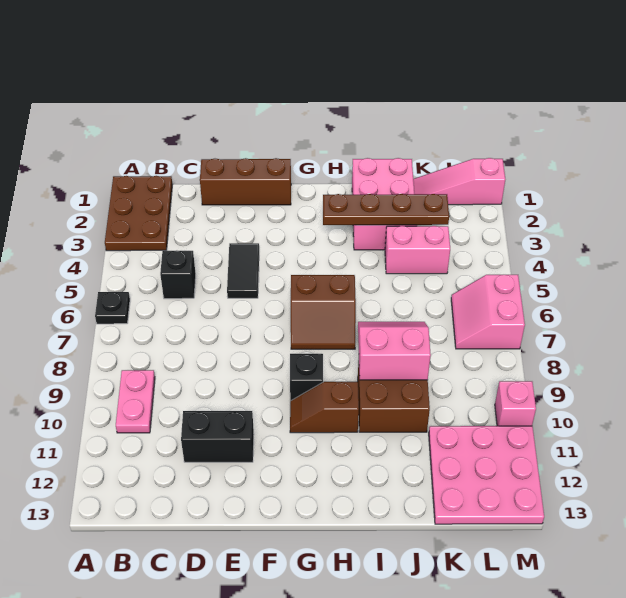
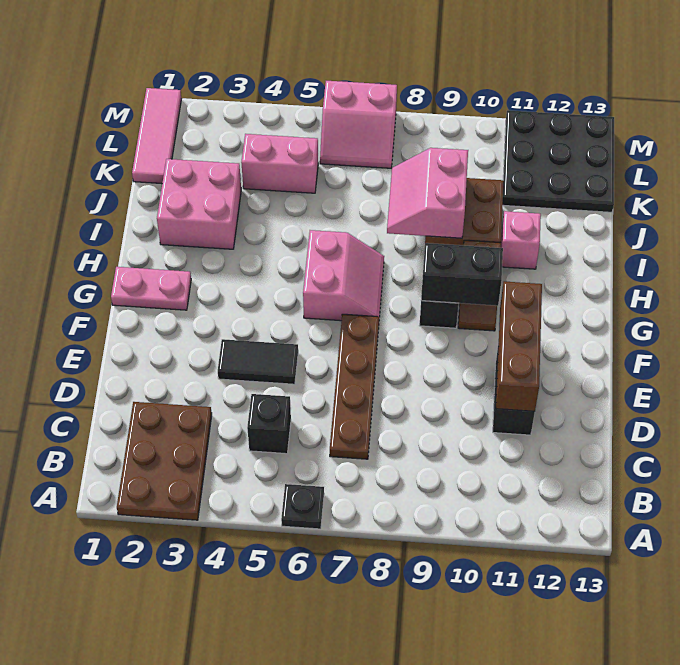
brown 2x3 plate [105,176,172,251] -> brown 2x3 plate turned to [117,402,212,520]
pink 1x2 plate [116,370,155,433] -> pink 1x2 plate moved to [111,267,191,310]
brown 1x3 brick [200,158,291,205] -> brown 1x3 brick moved to [496,281,542,411]
brown 2x2 slope [291,275,356,349] -> pink 2x2 slope [303,230,384,321]
none -> black 1x2 brick [421,243,503,306]
brown 1x4 plate [323,194,449,225] -> brown 1x4 plate moved to [330,314,379,459]
pink 2x3 brick [352,158,417,250] -> pink 2x2 brick [157,159,241,249]
pink 1x2 brick [385,226,450,274] -> pink 1x2 brick turned to [241,134,318,193]
pink 1x3 slope [413,158,505,205] -> pink 1x3 tile [132,88,182,184]
pink 3x3 plate [429,426,544,524] -> black 3x3 plate [503,110,614,212]
pink 1x1 brick [495,381,536,426] -> pink 1x1 brick moved to [501,211,541,269]

